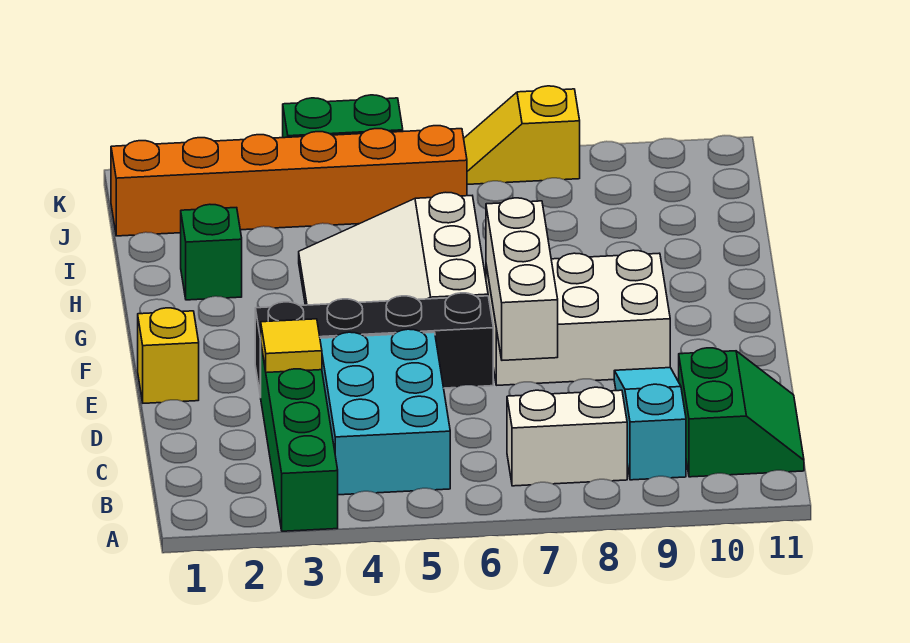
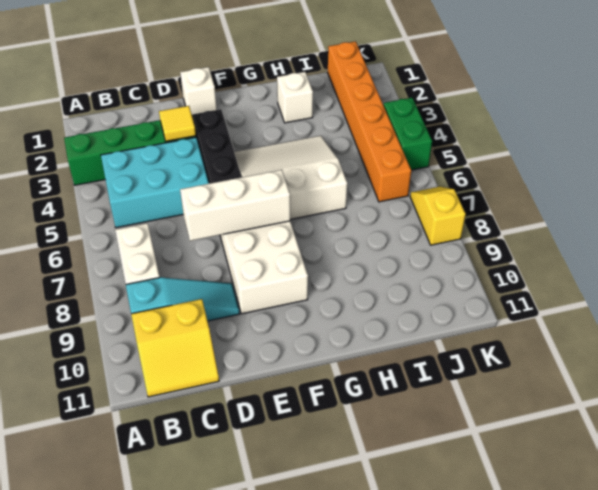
green 2x2 slope [679,348,804,477] -> yellow 2x2 slope [131,299,219,397]
yellow 1x1 brick [138,308,199,403] -> white 1x1 brick [180,67,217,114]
green 1x1 brick [181,204,242,300] -> white 1x1 brick [277,72,313,123]

